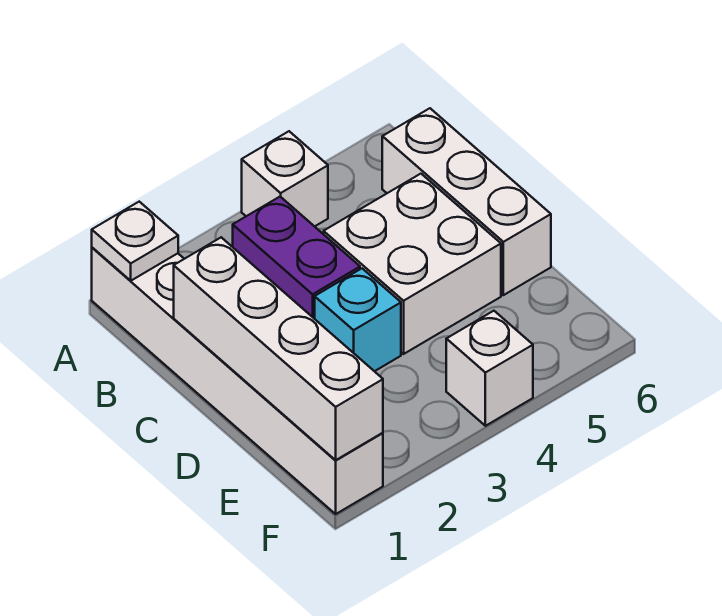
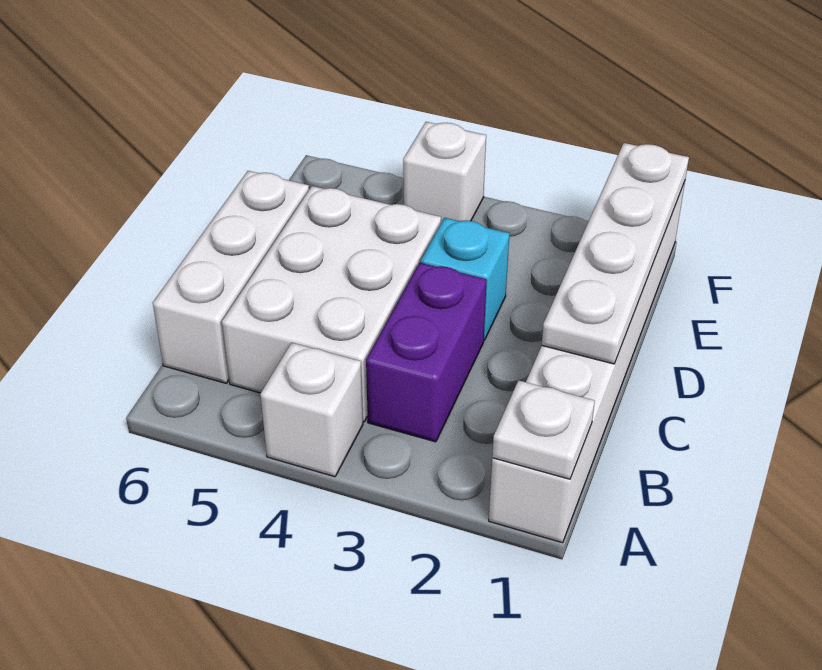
white 1x4 brick [174,237,383,460] -> white 1x4 plate [542,143,689,364]
white 2x2 brick [324,174,501,354] -> white 2x3 brick [222,186,441,422]

